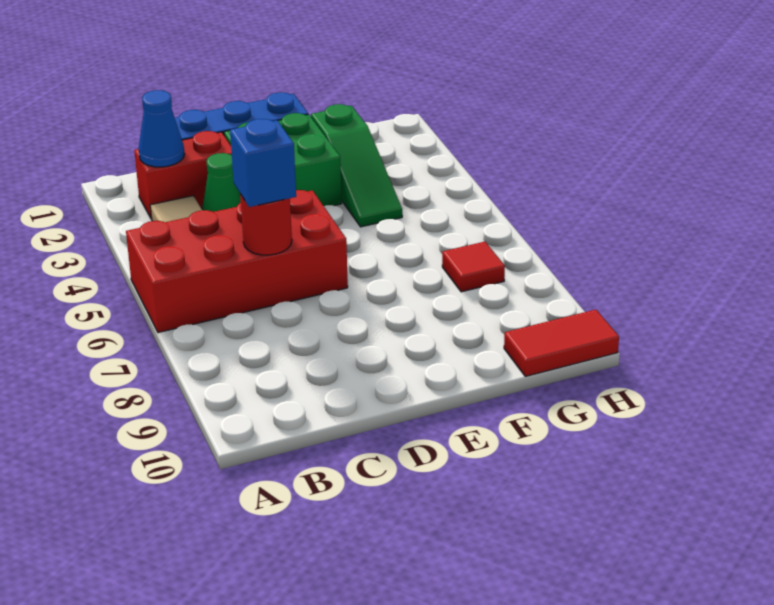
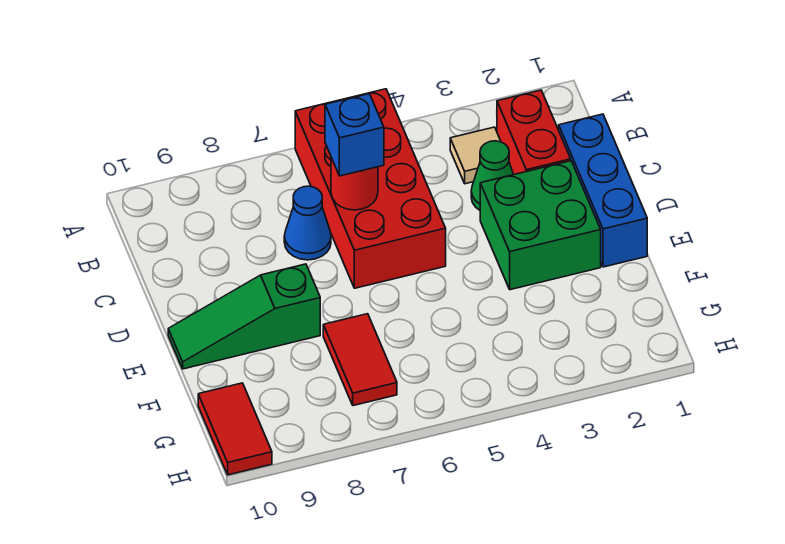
blue 1x1 cone [139,90,185,167] -> blue 1x1 cone moved to [284,186,331,260]
green 1x3 slope [311,104,402,227] -> green 1x3 slope moved to [168,264,320,369]
red 1x1 tile [442,242,505,292] -> red 1x2 tile [323,314,397,406]

